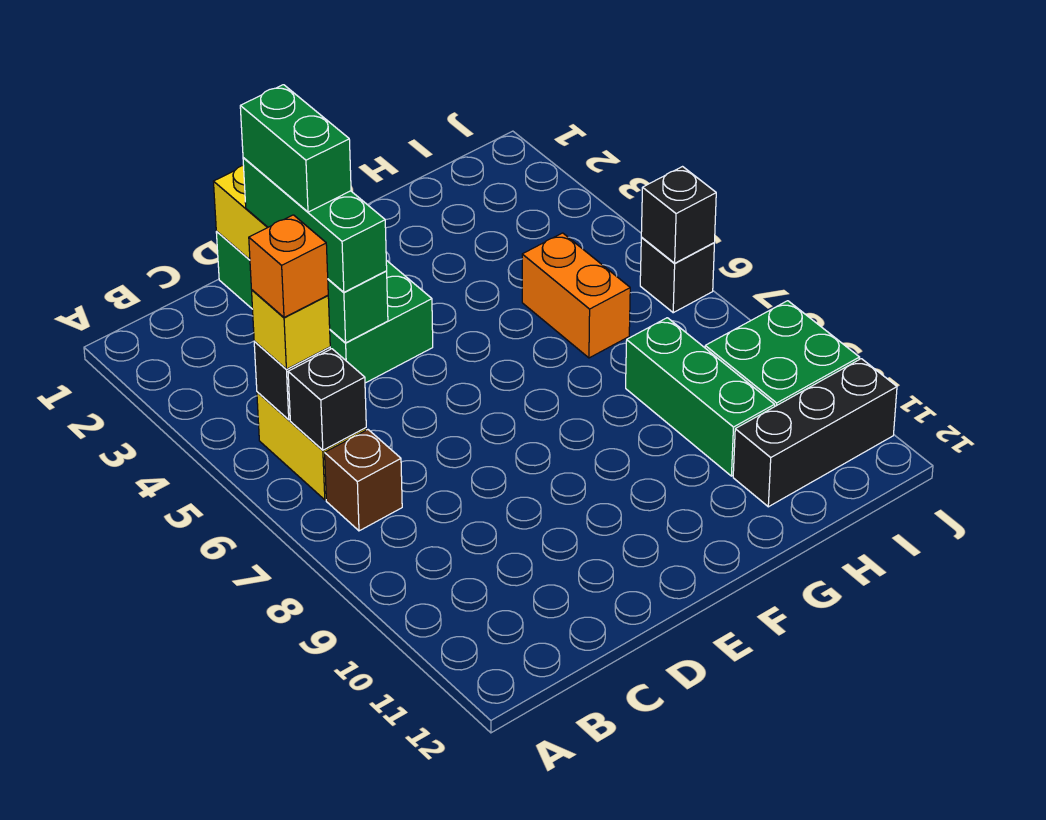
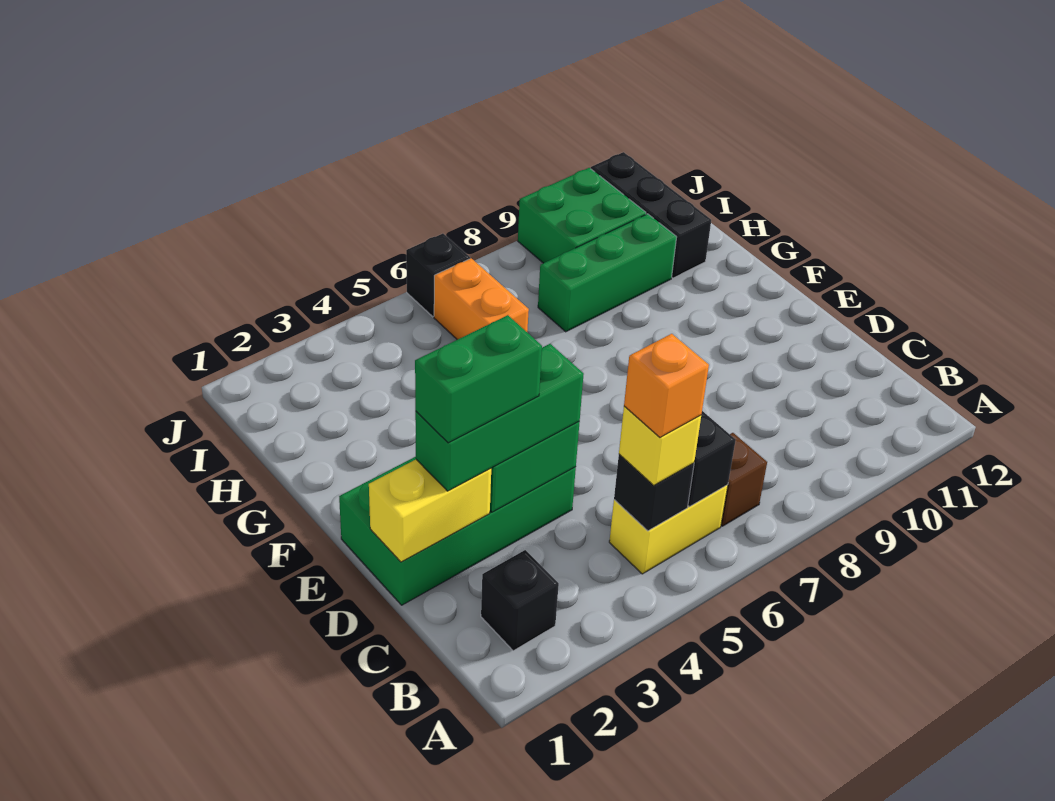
orange 1x2 brick [522,233,630,358] -> orange 1x2 brick turned to [434,258,529,340]
black 1x1 brick [641,167,716,263] -> black 1x1 brick moved to [481,550,559,651]

